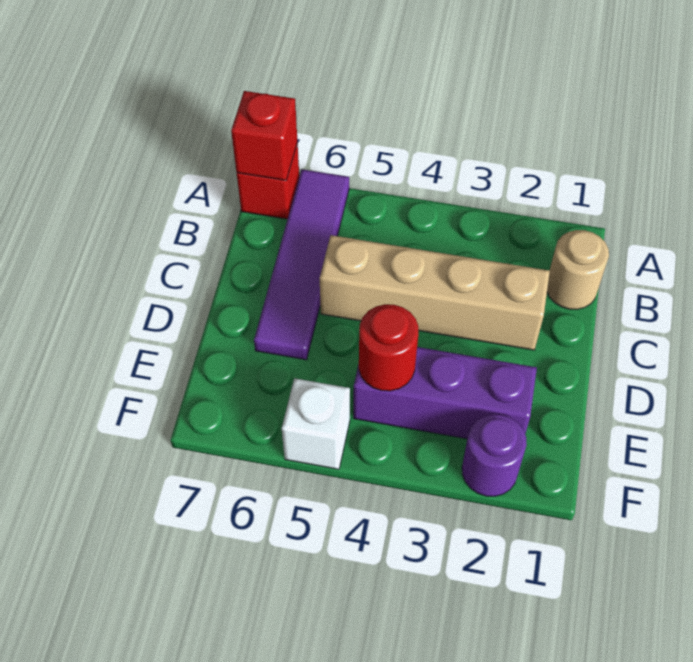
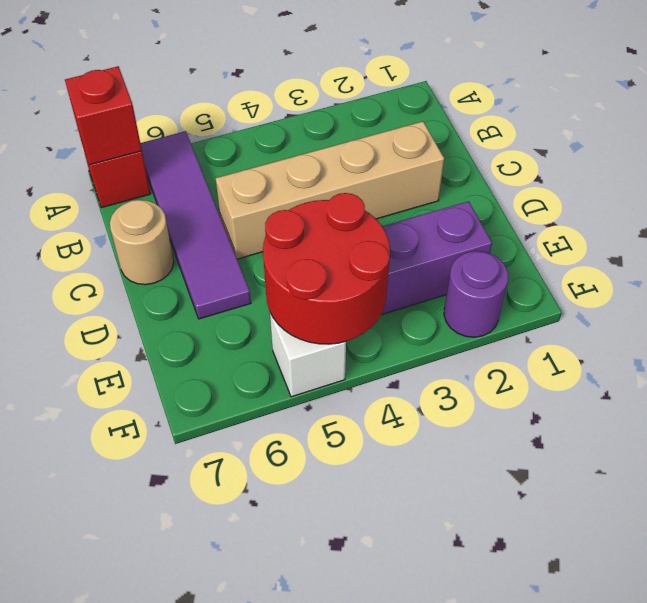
tan 1x1 round brick [547,230,609,309] -> tan 1x1 round brick moved to [110,200,174,285]
red 1x1 round brick [359,304,418,391] -> red 2x2 round brick [263,193,390,344]

